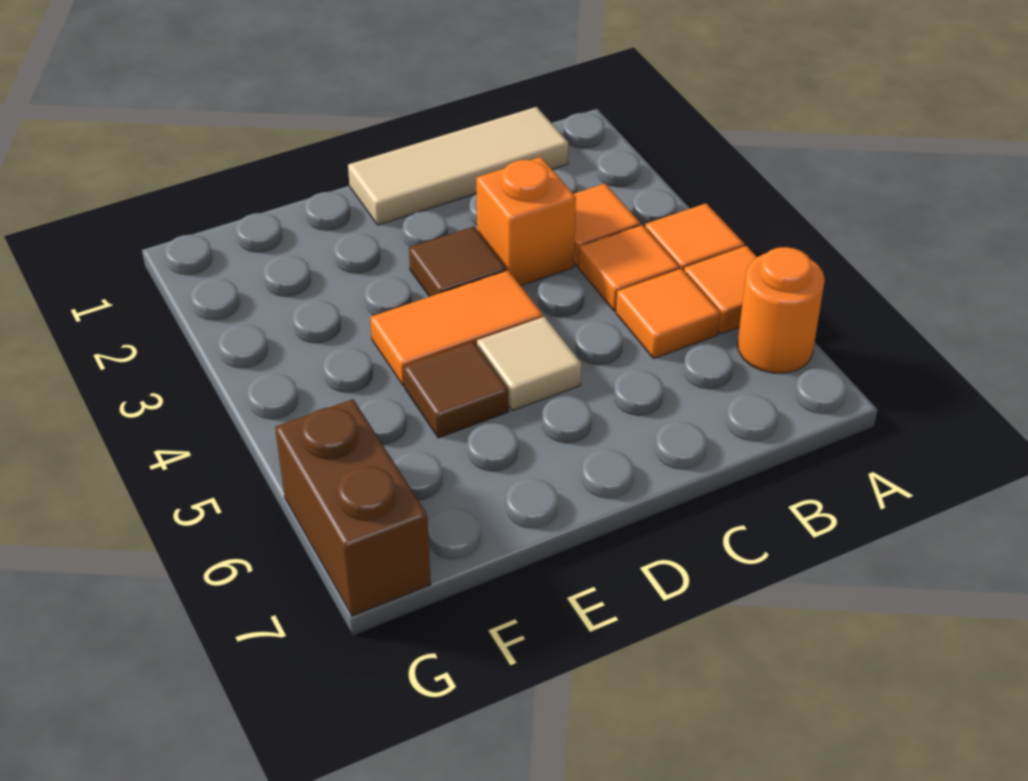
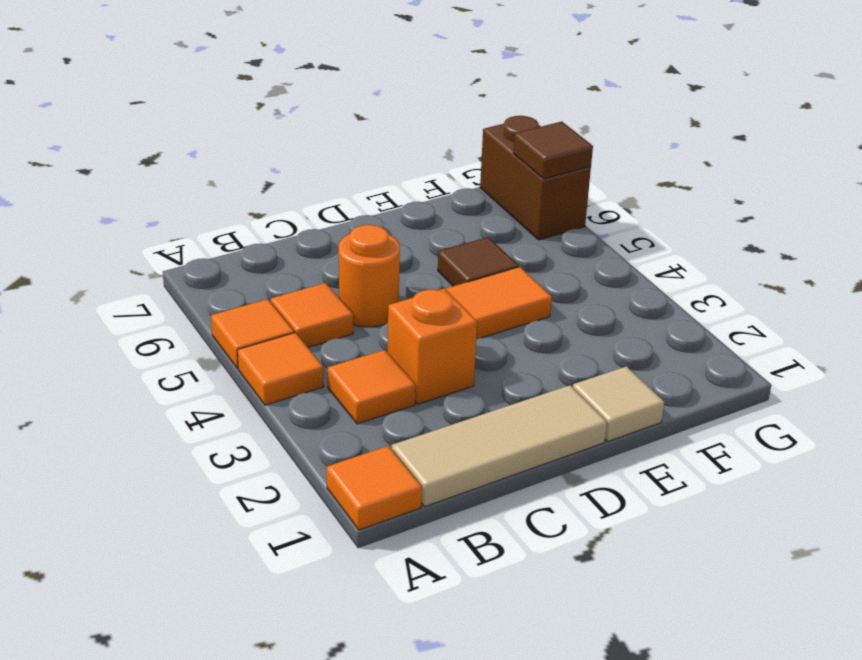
orange 1x1 round brick [738,247,825,373] -> orange 1x1 round brick moved to [339,225,400,327]
orange 1x1 tile [579,225,679,311] -> orange 1x1 tile moved to [327,446,422,530]
brown 1x1 tile [409,226,507,297] -> brown 1x1 tile moved to [513,122,593,179]
tan 1x1 tile [477,317,581,411] -> tan 1x1 tile moved to [573,366,664,441]

